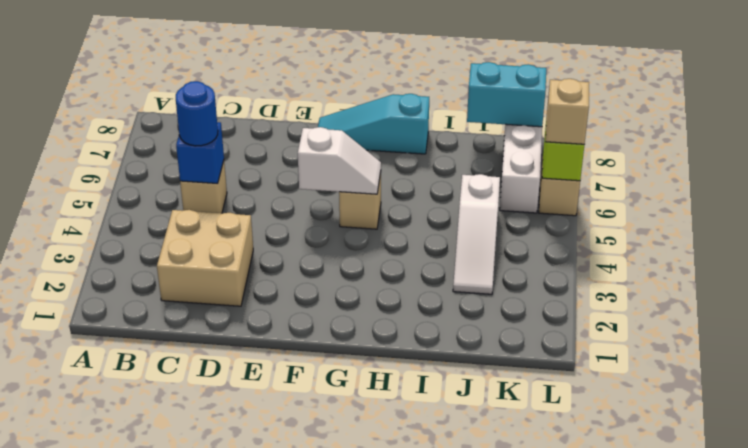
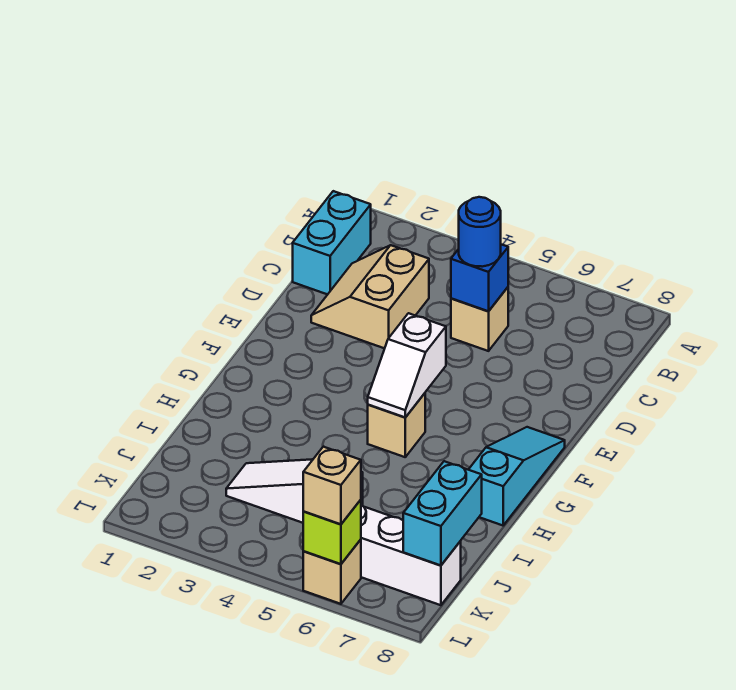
none -> cyan 1x2 brick [293,191,371,295]
tan 2x2 brick [157,210,253,306] -> tan 2x2 slope [311,245,429,348]

